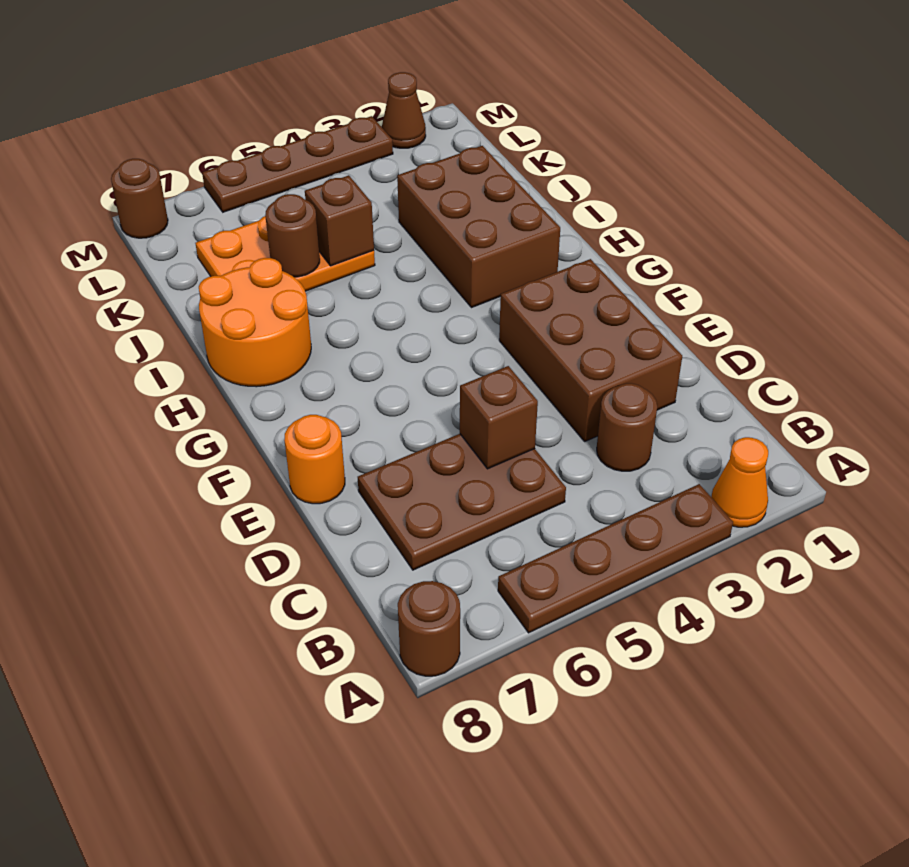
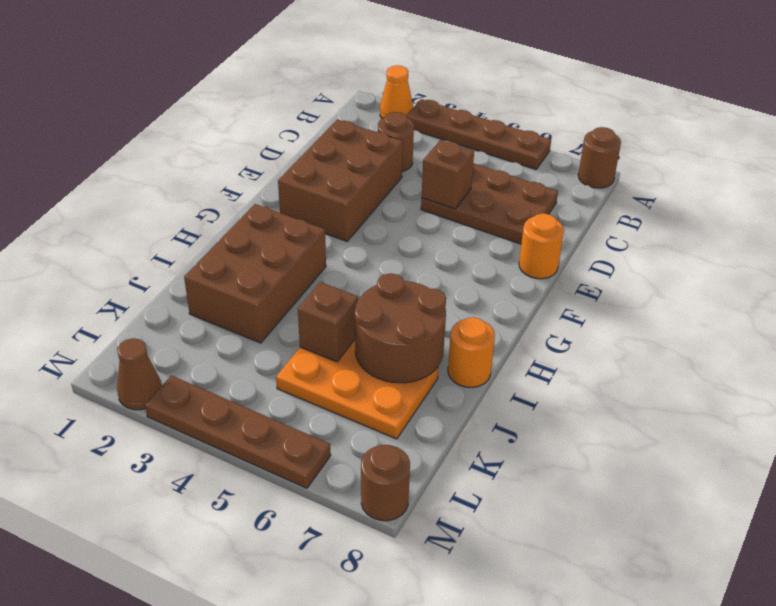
orange 2x2 round brick [199,258,311,387] -> orange 1x1 round brick [448,317,495,387]
brown 1x1 round brick [265,194,320,277] -> brown 2x2 round brick [355,273,446,383]

